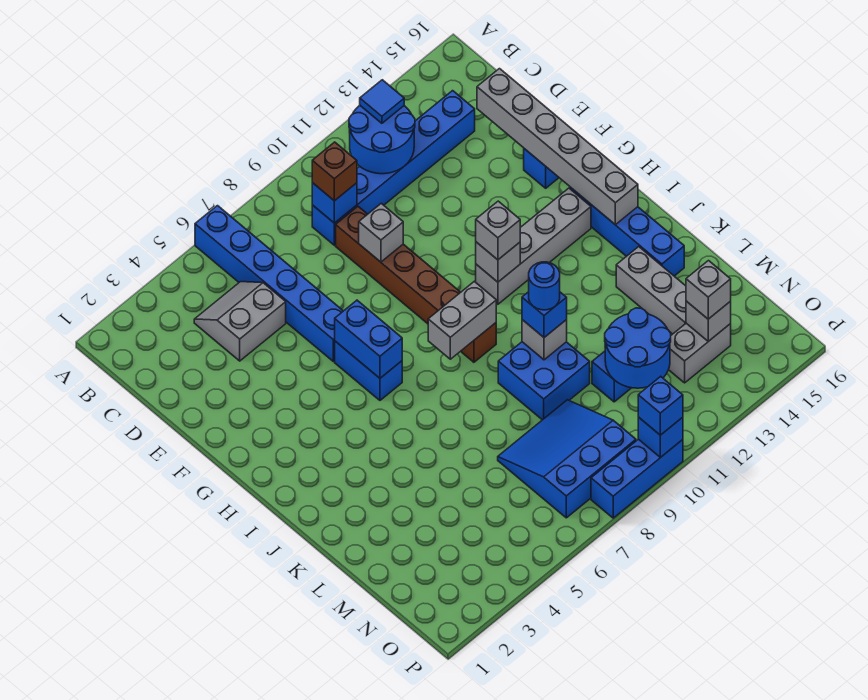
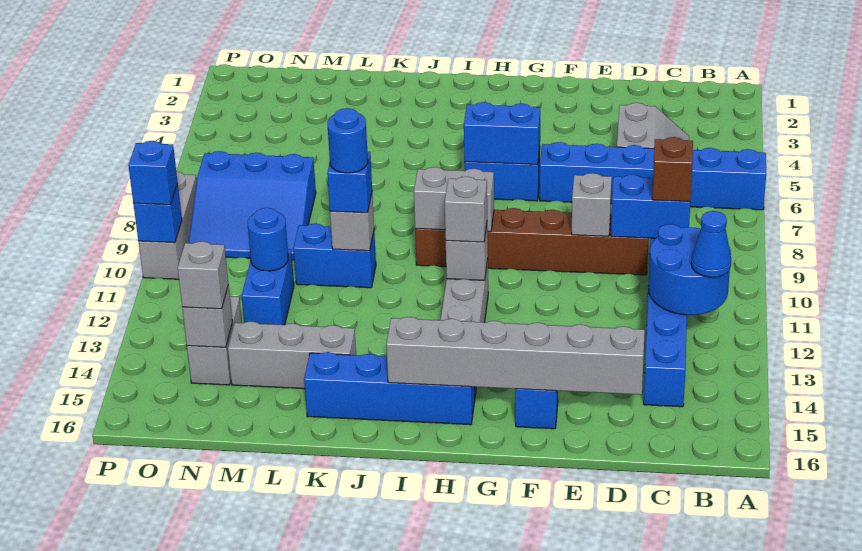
blue 1x1 tile [360,80,404,123] -> blue 1x1 cone [691,211,731,277]
blue 1x1 brick [312,183,357,223] -> blue 1x2 brick [611,175,690,238]
grey 1x2 brick [428,281,496,359] -> grey 1x2 brick turned to [414,167,494,232]
blue 2x2 brick [498,342,590,420] -> blue 1x2 brick [293,223,376,288]
blue 3x3 slope [498,400,636,518] -> blue 3x3 slope turned to [189,151,316,260]
blue 2x2 round brick [605,308,671,388] -> blue 1x1 round brick [248,208,288,271]
blue 1x3 brick [591,439,683,518] -> grey 1x3 brick [138,172,197,279]

